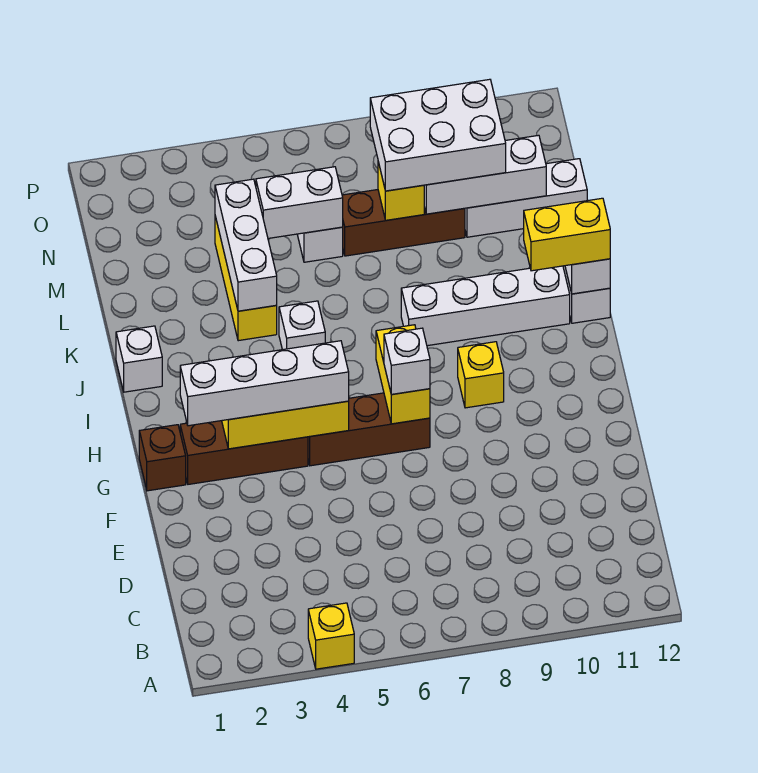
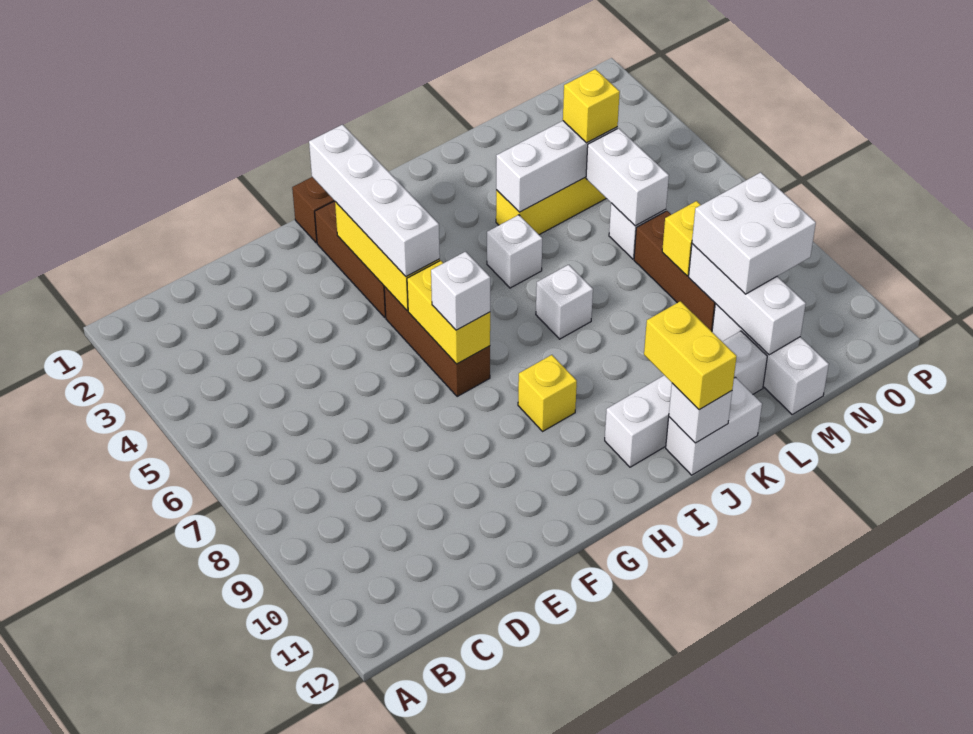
yellow 1x1 brick [308,603,354,669] -> yellow 1x1 brick moved to [563,69,620,143]
yellow 1x2 brick [376,325,430,424] -> yellow 1x2 brick turned to [407,260,490,364]
white 1x1 brick [116,326,162,392] -> white 1x1 brick moved to [536,265,593,339]
white 1x4 brick [401,266,570,346] -> white 1x4 brick turned to [605,331,767,467]
white 2x3 brick [370,79,506,191] -> white 2x2 brick [692,172,816,294]

